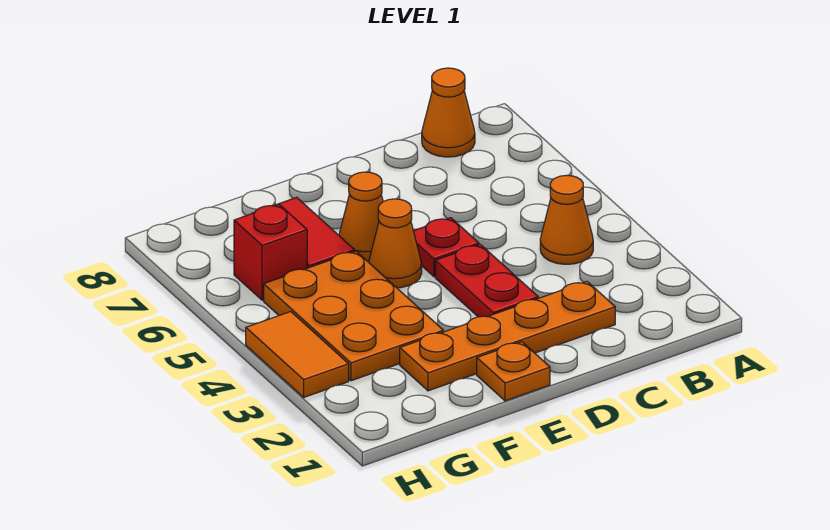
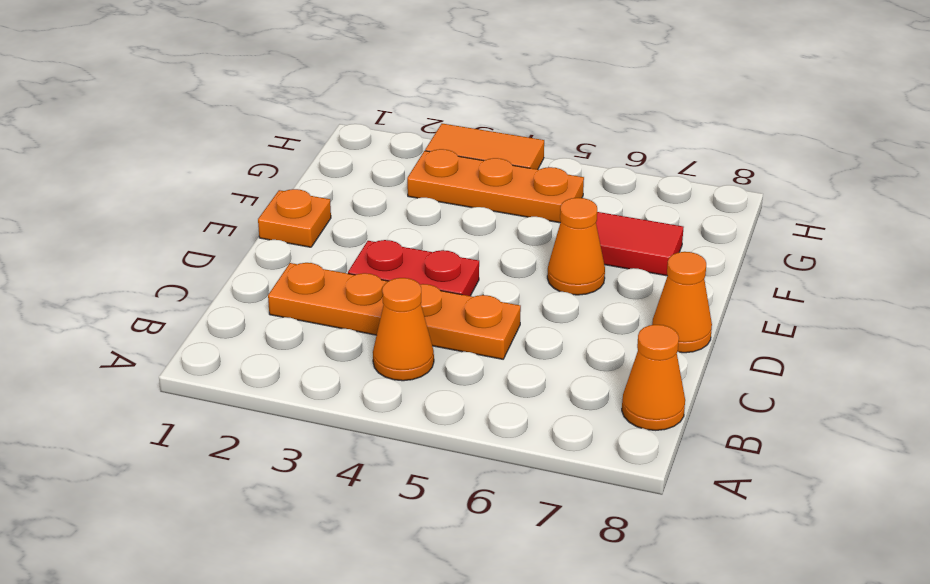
orange 1x4 plate [400,281,615,391] -> orange 1x4 plate turned to [268,263,521,359]
red 1x1 plate [414,218,479,277] -> none
orange 1x1 cone [369,199,422,288] -> orange 1x1 cone moved to [652,252,712,353]
orange 2x3 plate [264,251,443,381] -> orange 1x3 plate [407,149,584,223]
red 1x1 brick [234,204,307,300] -> none

